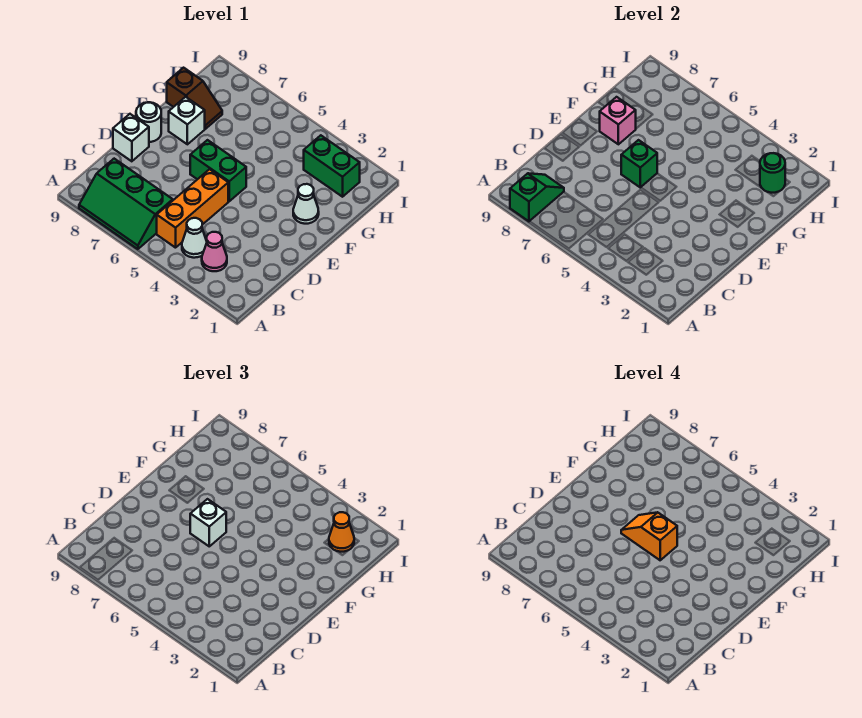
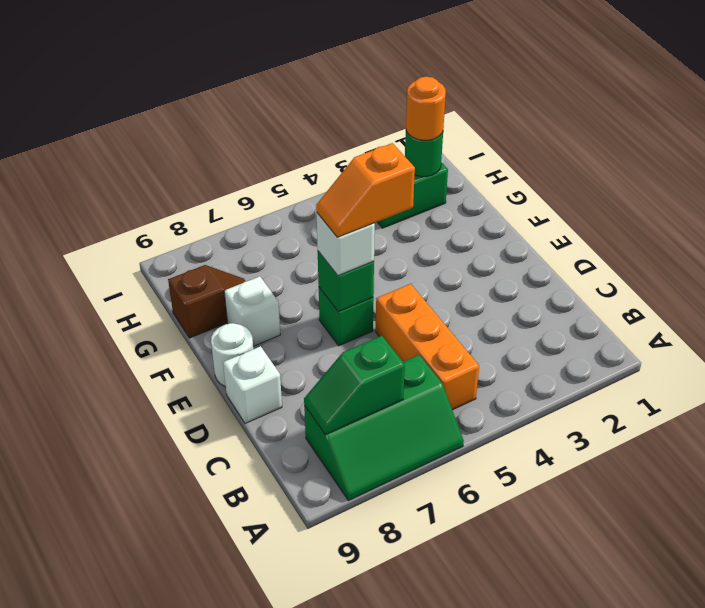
green 1x2 slope [510,173,564,221] -> green 1x2 slope turned to [304,336,405,435]
pink 1x1 cone [202,232,227,271] -> none
white 1x1 cone [182,218,207,258] -> none
green 1x2 brick [190,140,246,201] -> green 1x1 brick [319,288,373,346]
white 1x1 cone [293,184,319,224] -> none
pink 1x1 brick [600,97,636,144] -> none
orange 1x1 cone [329,512,354,552] -> orange 1x1 round brick [406,77,446,140]

